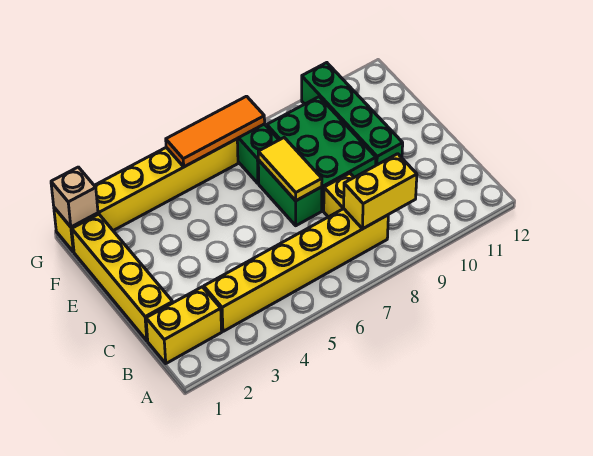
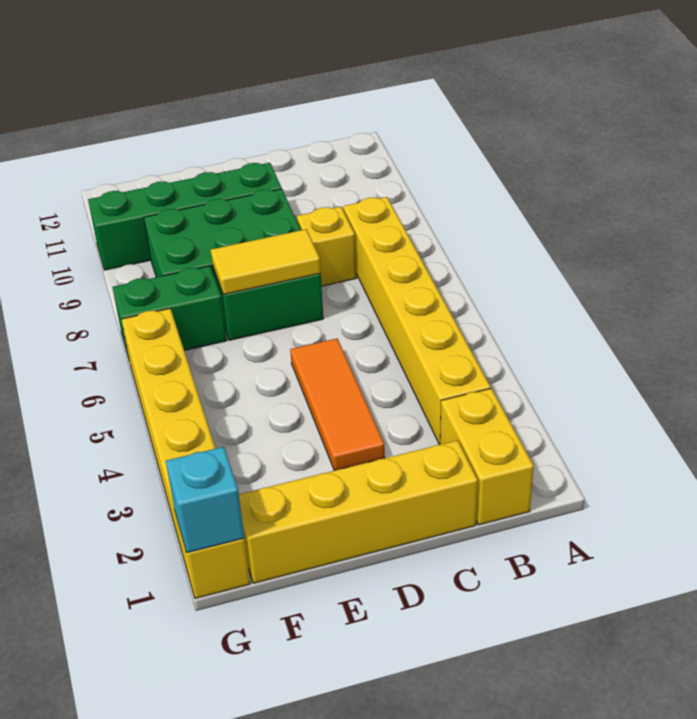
yellow 1x2 brick [344,154,417,229] -> none
tan 1x1 brick [51,167,98,227] -> cyan 1x1 brick [166,447,244,553]
orange 1x3 tile [166,96,265,167] -> orange 1x3 tile moved to [290,339,385,471]

